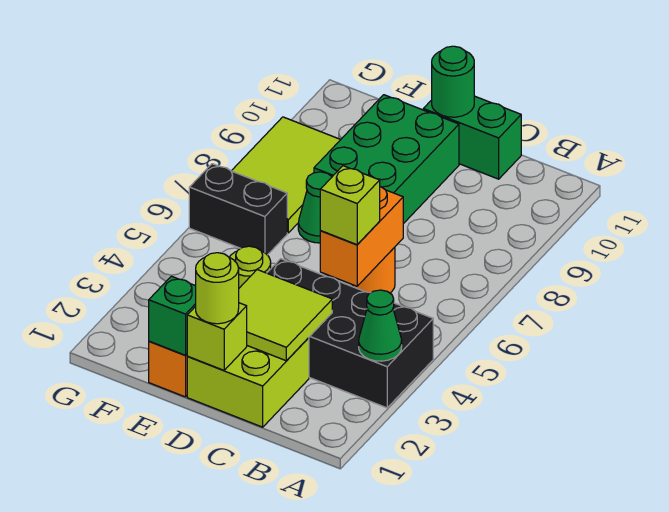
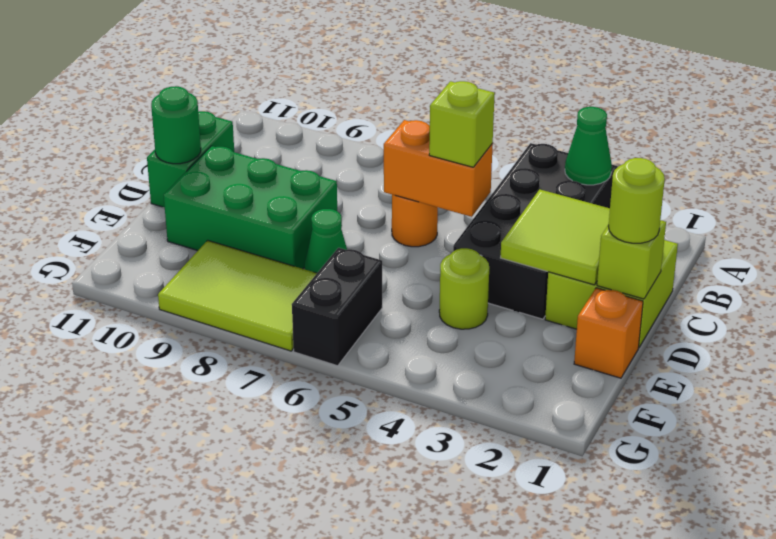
green 1x1 brick [149,276,196,355] -> none

